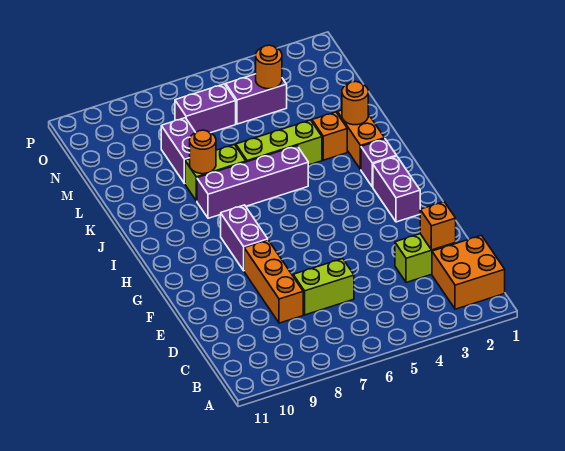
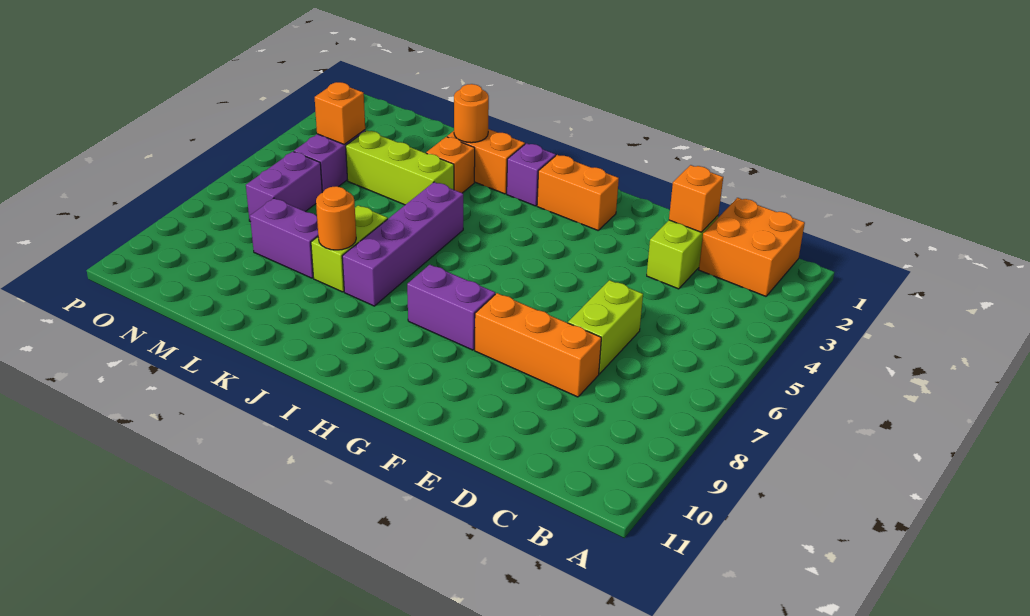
purple 1x2 brick [373,156,420,222] -> orange 1x2 brick [537,155,619,230]
lime 1x3 brick [236,120,322,165] -> lime 1x3 brick turned to [346,130,454,205]
orange 1x1 round brick [256,45,282,89] -> orange 1x1 brick [315,82,365,144]

